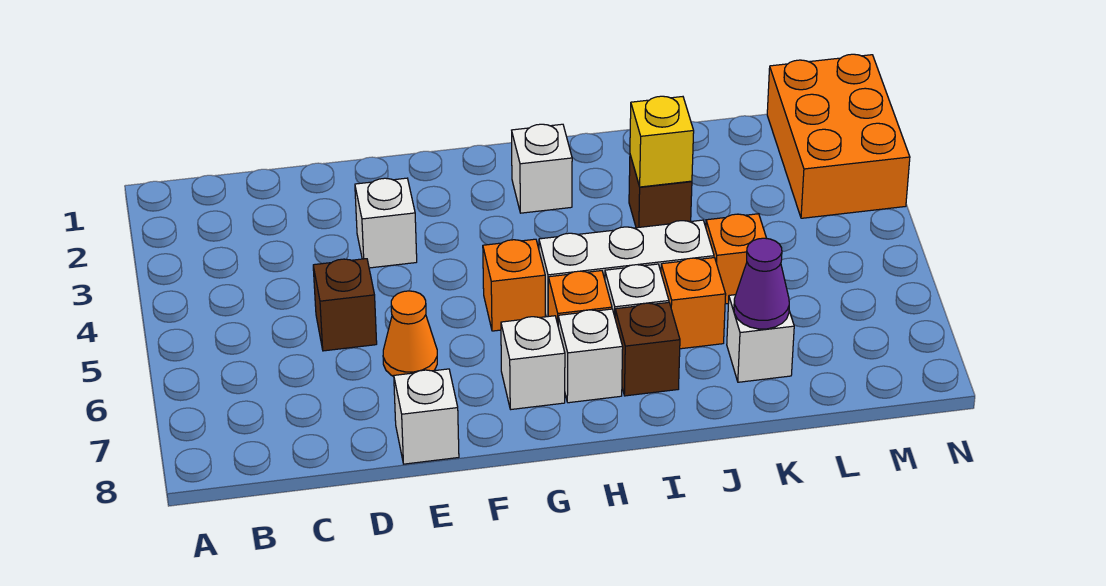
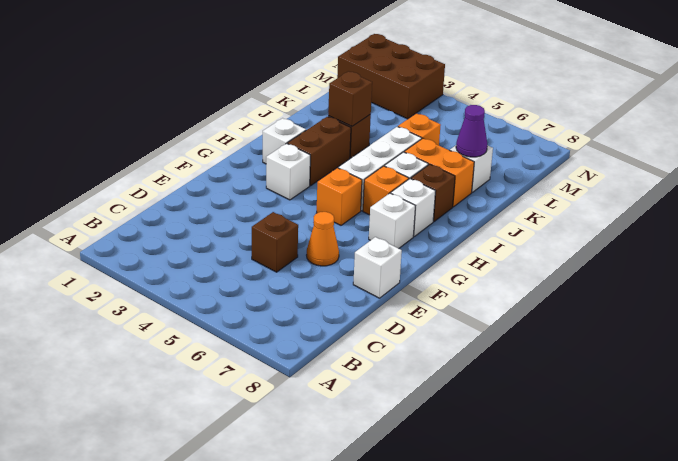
white 1x1 brick [355,178,417,268] -> white 1x1 brick moved to [266,143,310,200]
none -> brown 1x2 brick [287,117,351,186]
yellow 1x1 brick [630,96,694,187] -> brown 1x1 brick [328,71,372,126]
orange 1x1 brick [661,258,726,349] -> orange 1x2 brick [404,138,474,207]
orange 2x3 brick [767,54,910,218] -> brown 2x3 brick [337,34,445,119]

